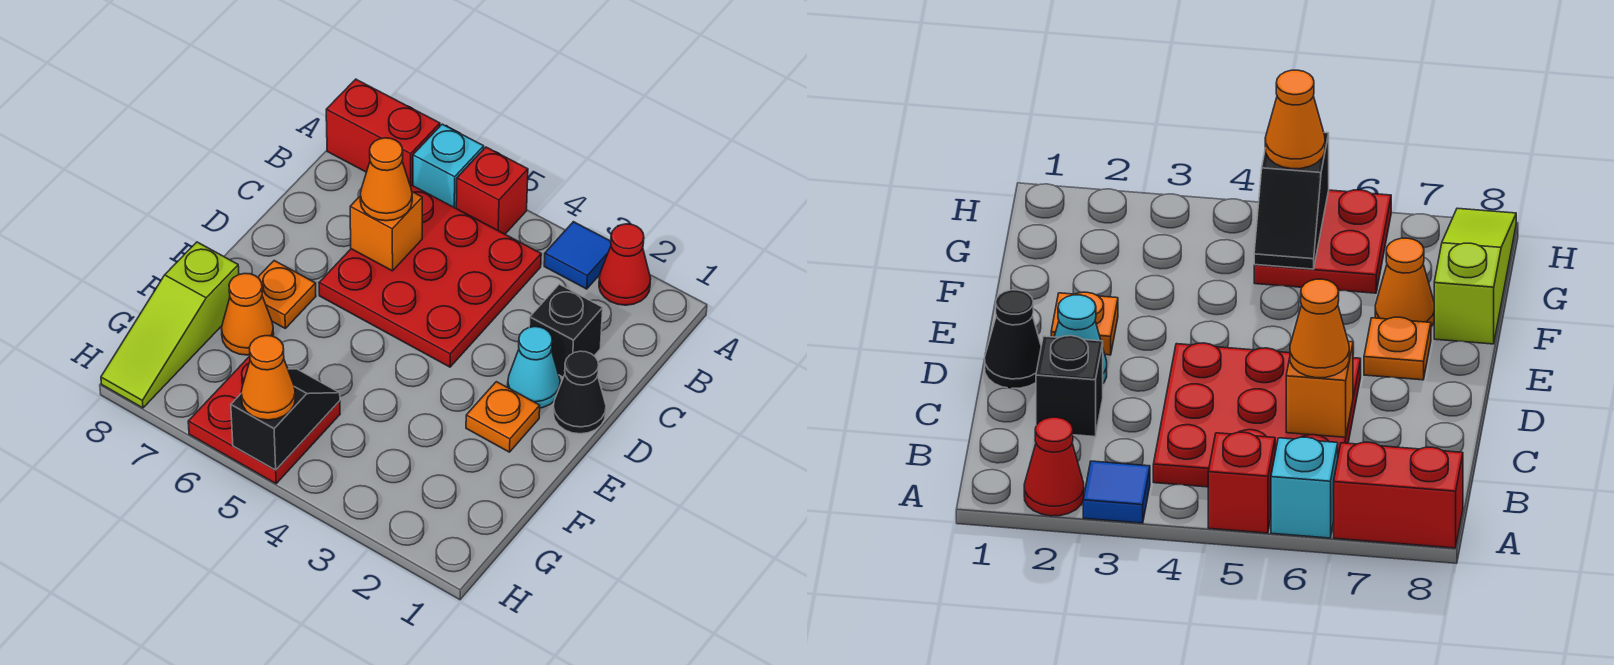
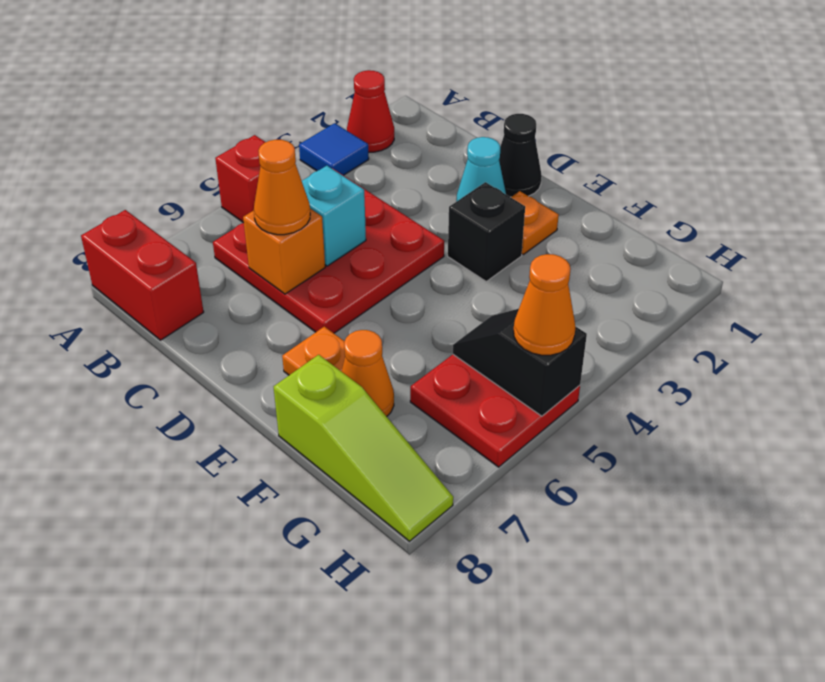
cyan 1x1 brick [413,124,484,208] -> cyan 1x1 brick moved to [302,166,366,266]
red 1x2 brick [326,79,440,186] -> red 1x2 brick turned to [81,210,204,340]
black 1x1 brick [529,284,603,377] -> black 1x1 brick moved to [448,182,525,281]

